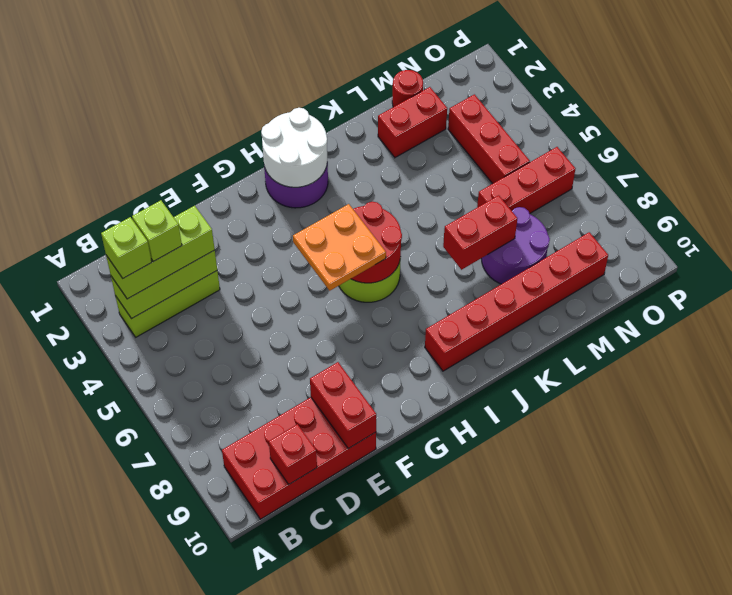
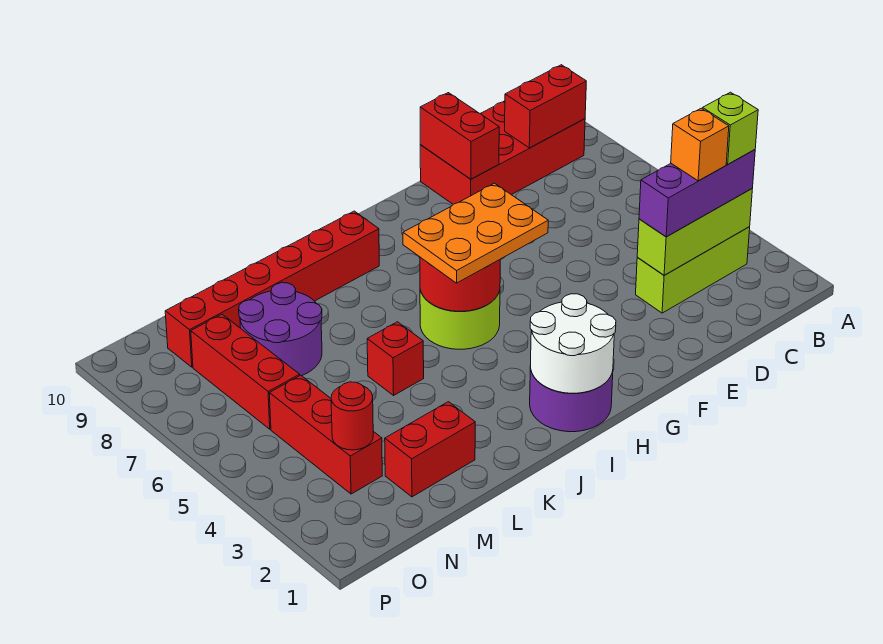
lime 1x3 brick [106,206,215,299] -> purple 1x3 brick [639,150,755,237]
lime 1x1 brick [132,200,182,262] -> orange 1x1 brick [671,108,729,181]
red 1x1 brick [269,424,317,484] -> red 1x1 brick moved to [367,322,424,395]
orange 2x2 plate [293,204,386,291] -> orange 2x3 plate [403,183,548,283]
red 1x2 brick [443,195,517,270] -> red 1x2 brick moved to [505,65,586,148]
red 1x1 round brick [392,70,423,107] -> red 1x1 round brick moved to [331,382,373,450]
red 1x3 brick [477,147,575,213] -> red 1x3 brick turned to [191,314,300,429]

